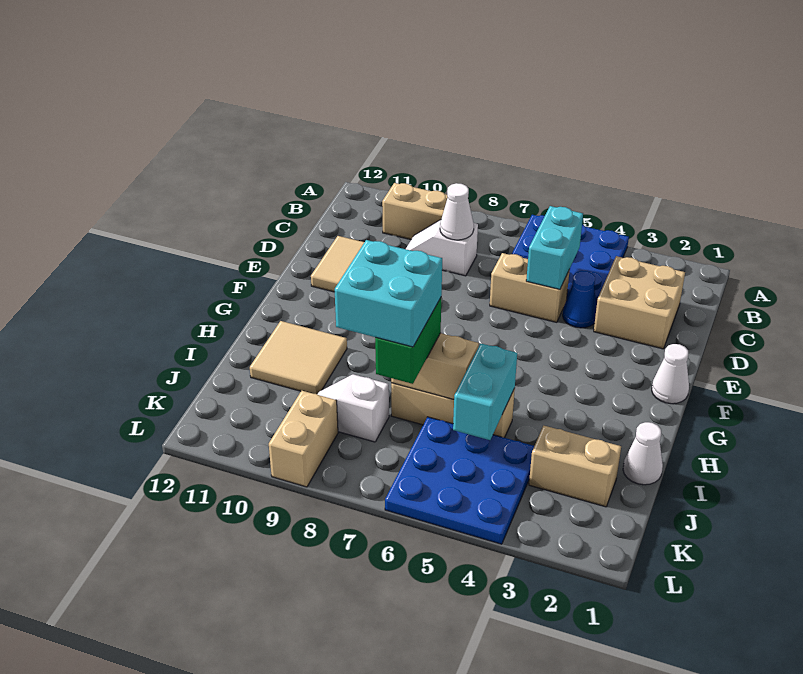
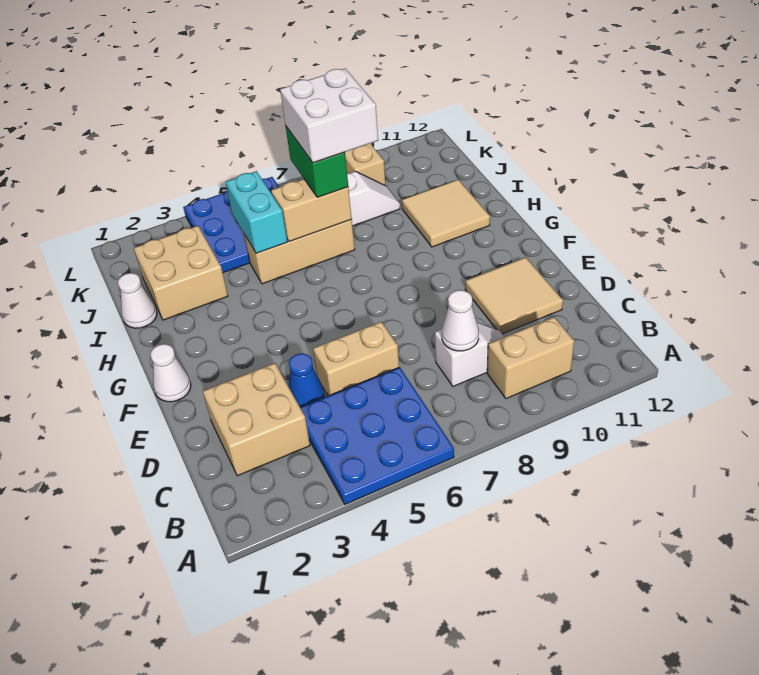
cyan 1x2 brick [526,206,583,289] -> none
cyan 2x2 brick [335,240,442,347] -> white 2x2 brick [280,69,378,163]
tan 1x2 brick [529,426,621,507] -> tan 2x2 brick [134,226,228,320]

